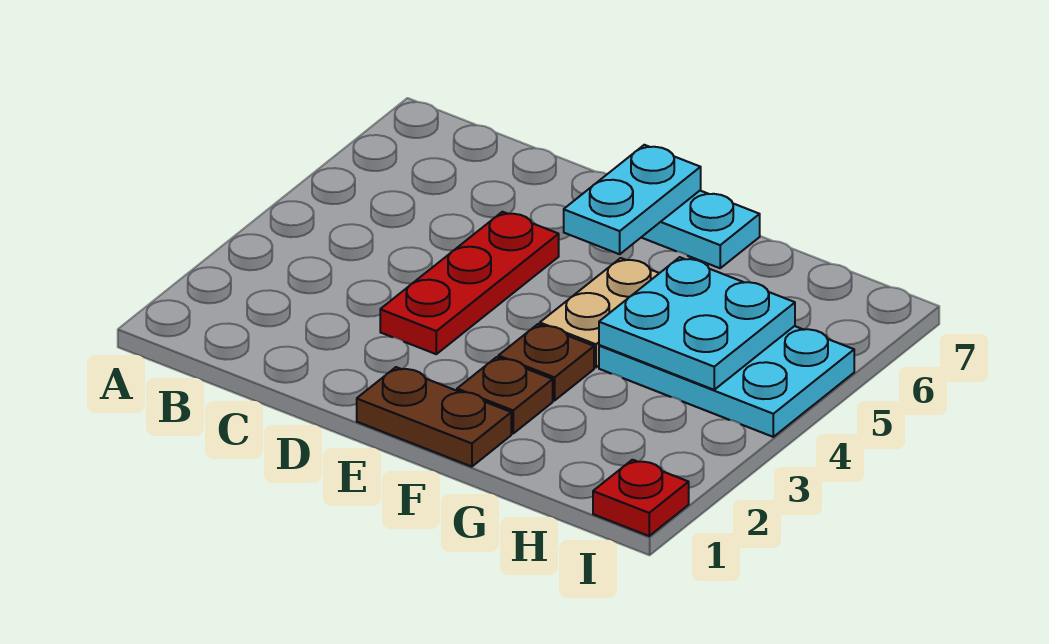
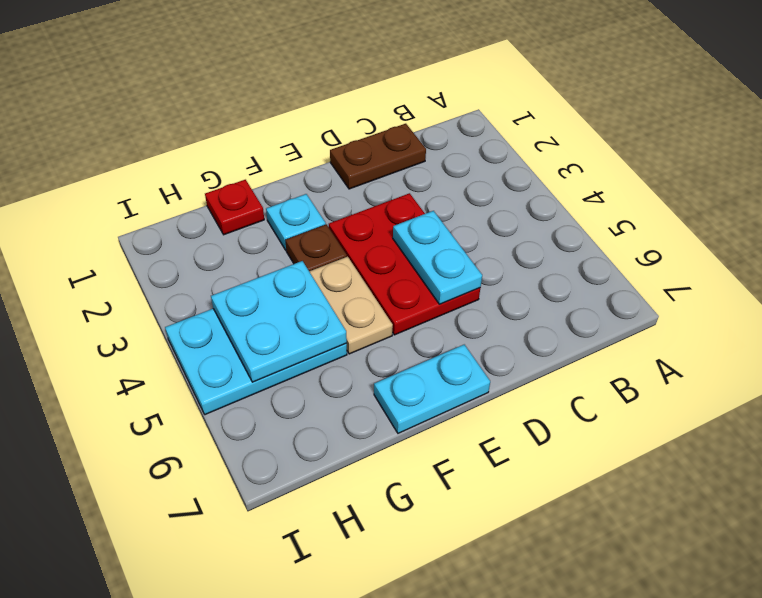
red 1x3 plate [380,212,559,354] -> red 2x3 plate [329,193,480,335]
brown 1x2 plate [357,367,511,467] -> brown 1x2 plate moved to [330,124,426,189]
cyan 1x2 plate [564,145,701,254] -> cyan 1x2 plate moved to [393,211,482,304]
brown 1x1 plate [457,357,553,433] -> cyan 1x1 plate [266,194,326,250]
red 1x1 plate [593,460,689,536] -> red 1x1 plate moved to [205,180,264,235]

